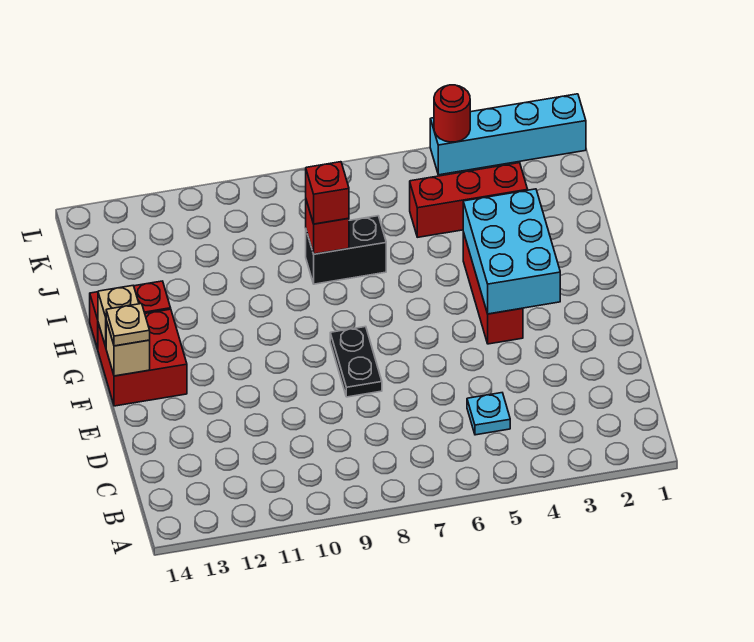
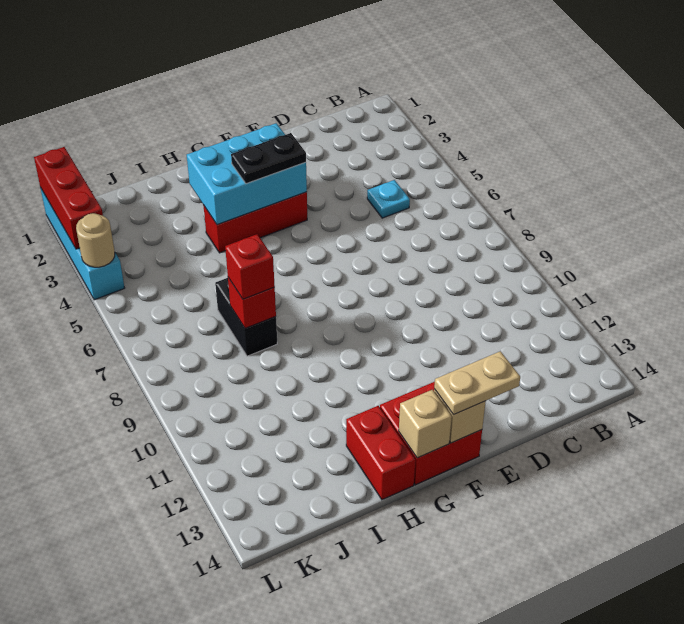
black 1x2 plate [330,327,382,397] -> black 1x2 plate moved to [231,133,306,184]
tan 1x1 plate [106,304,150,346] -> tan 1x2 plate [434,351,520,415]
red 1x3 brick [410,163,528,237] -> red 1x3 brick moved to [34,147,103,249]
red 1x1 round brick [434,85,470,142] -> tan 1x1 round brick [76,213,115,267]

